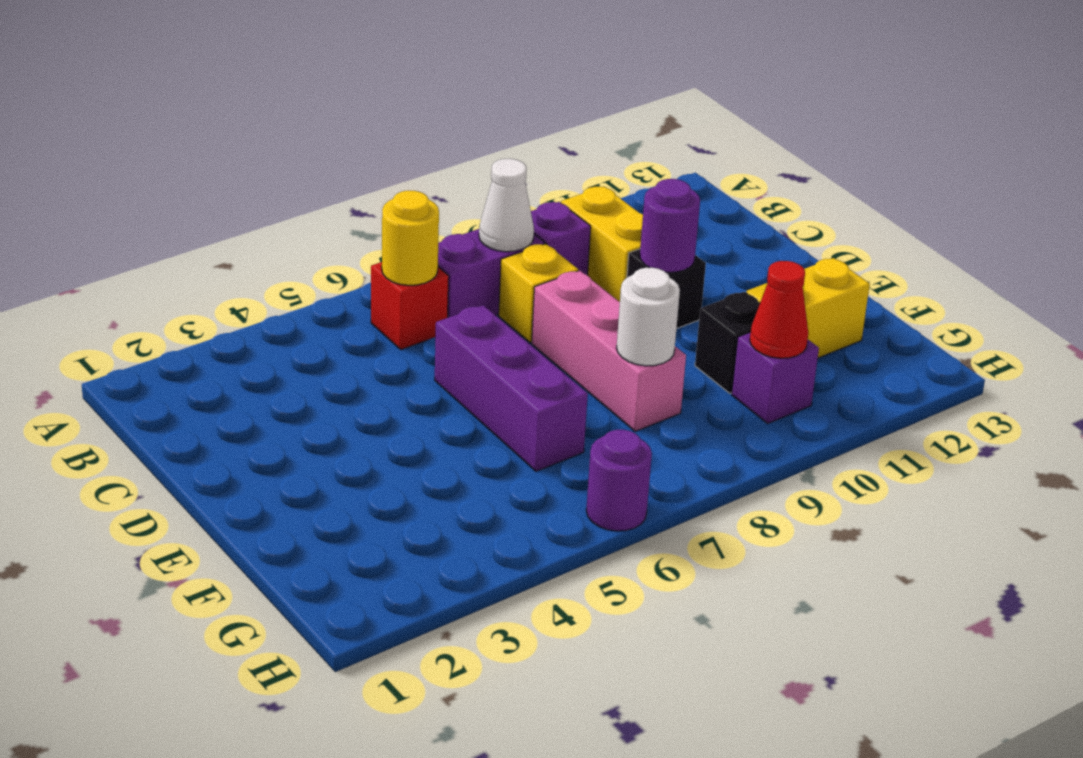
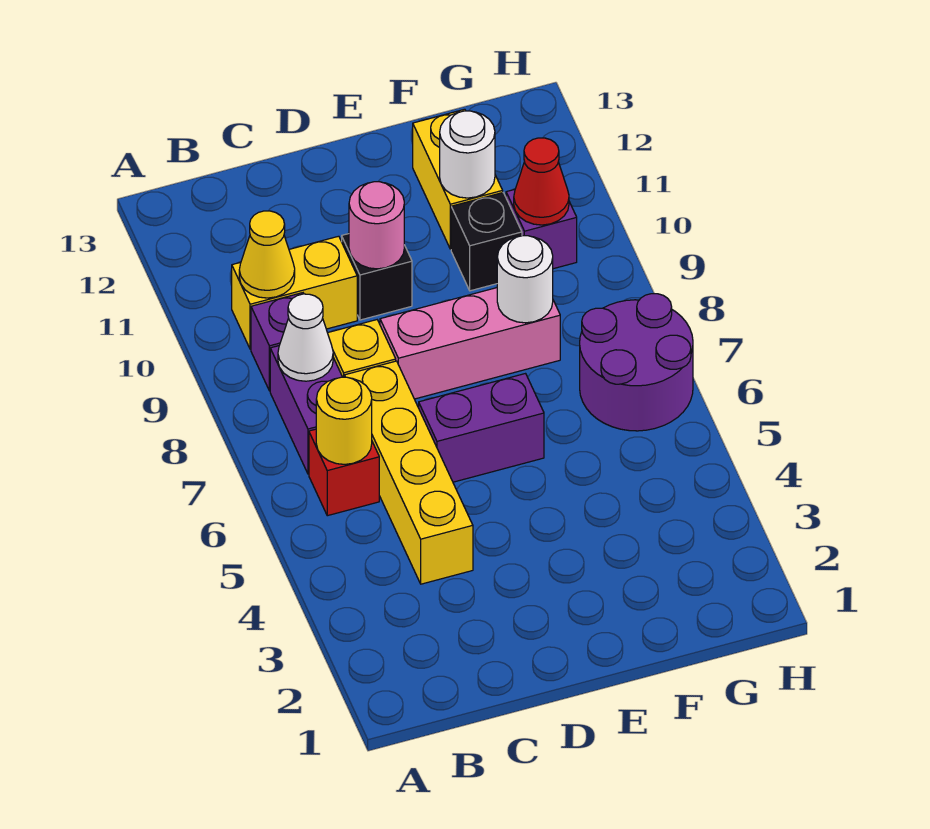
none -> yellow 1x1 cone [239,211,295,298]
none -> yellow 1x4 brick [344,361,473,584]
purple 1x3 brick [435,305,588,471] -> purple 1x2 brick [419,374,544,482]
purple 1x1 round brick [640,179,700,272] -> pink 1x1 round brick [349,182,404,269]
none -> white 1x1 round brick [440,111,495,198]
purple 1x1 round brick [586,430,652,531] -> purple 2x2 round brick [580,294,693,431]

